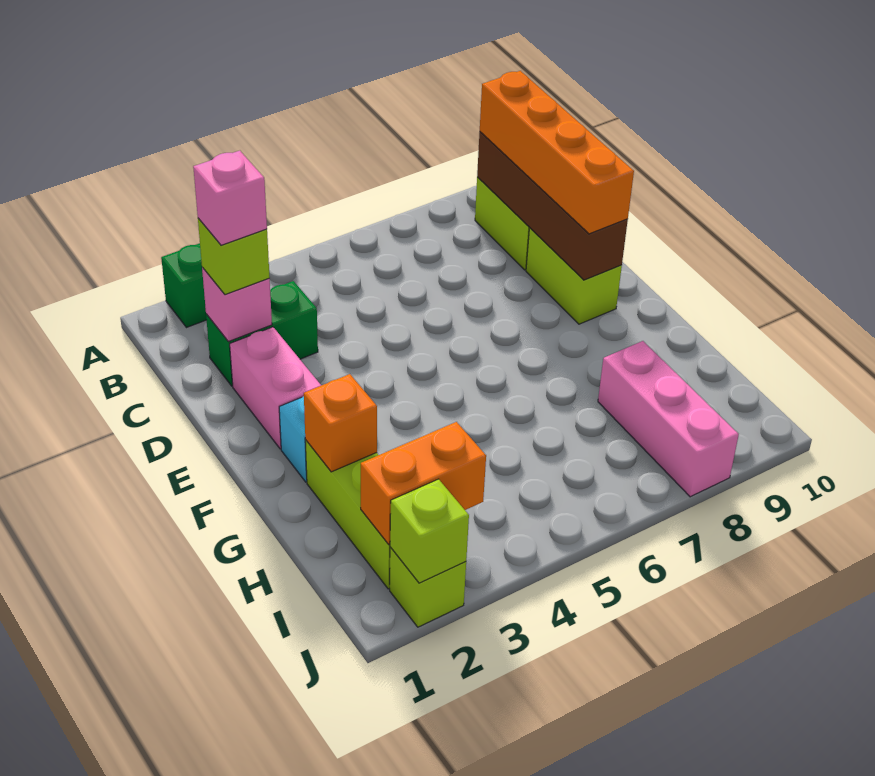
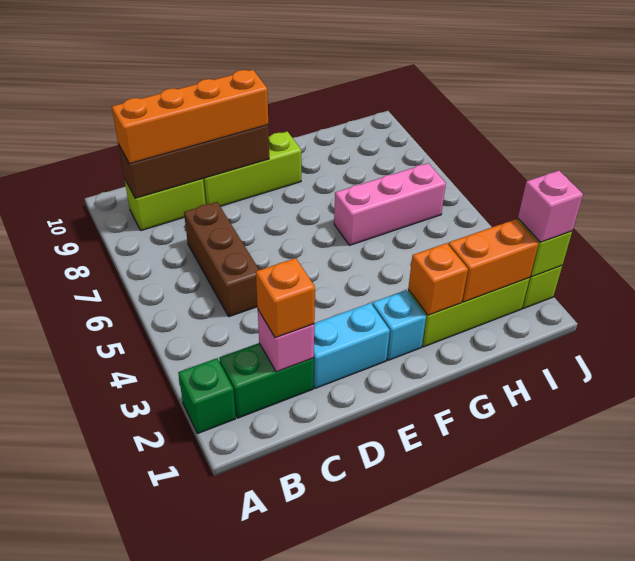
green 1x2 brick [206,281,318,386] -> green 1x2 brick turned to [219,343,314,418]
lime 1x1 brick [198,218,270,295] -> orange 1x1 brick [256,258,315,338]
pink 1x1 brick [193,151,267,245] -> pink 1x1 brick moved to [518,171,583,242]
none -> brown 1x3 brick [184,202,259,317]
pink 1x2 brick [230,327,321,449] -> cyan 1x2 brick [313,303,390,388]
lime 1x2 brick [526,228,622,324] -> lime 1x3 brick [203,132,301,206]
pink 1x3 brick [598,341,739,497] -> pink 1x3 brick moved to [334,163,446,245]
orange 1x2 brick [361,422,486,544] -> orange 1x2 brick turned to [448,219,538,302]

